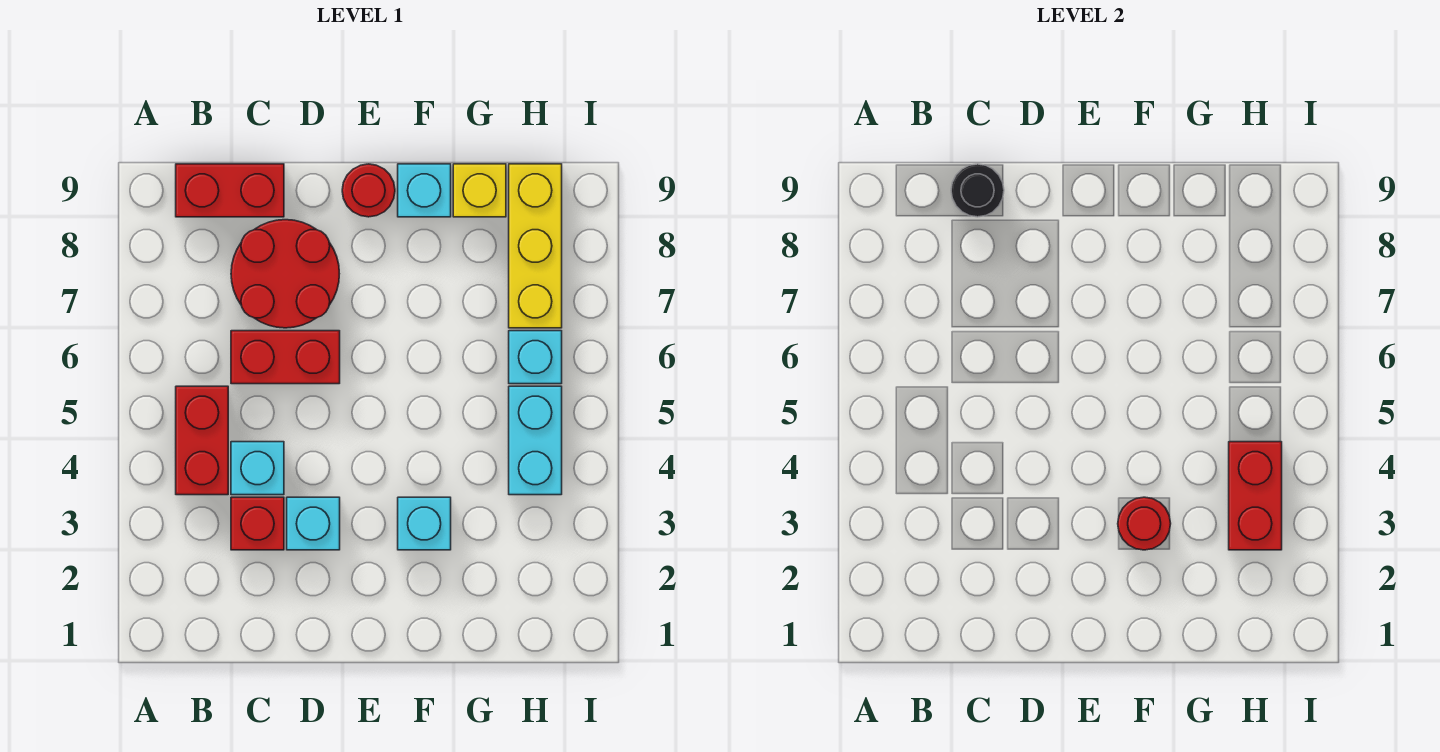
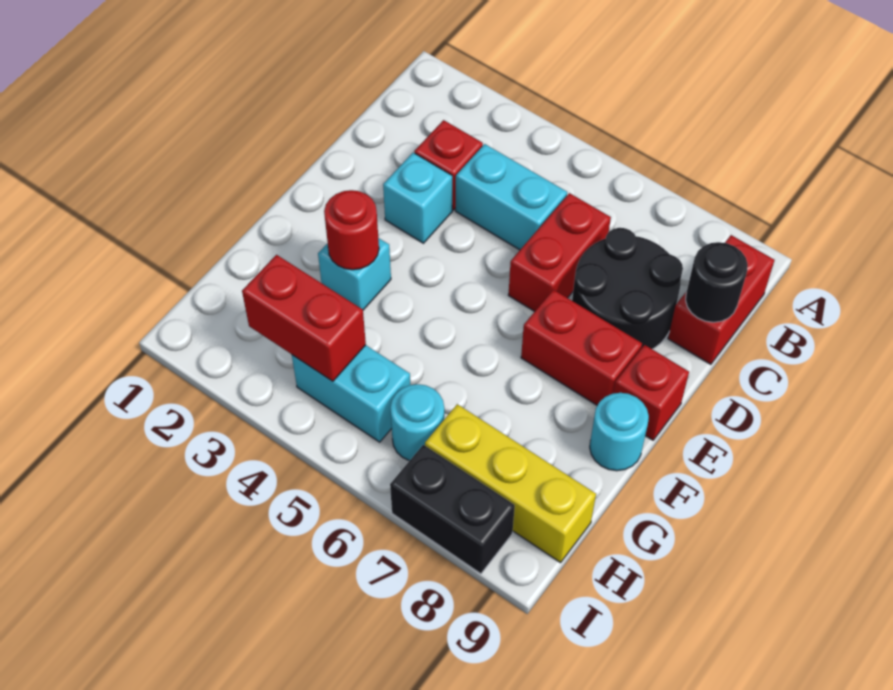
red 1x2 brick [176,386,228,495] -> red 1x2 brick moved to [521,290,642,405]
cyan 1x1 brick [231,442,284,495] -> cyan 1x2 brick [456,144,567,250]
red 2x2 round brick [231,220,339,328] -> black 2x2 round brick [572,228,683,349]
red 1x1 round brick [342,164,395,217] -> red 1x1 brick [613,345,689,440]
cyan 1x1 brick [398,164,451,217] -> cyan 1x1 round brick [590,393,649,471]
yellow 1x1 brick [453,164,506,217] -> none
cyan 1x1 brick [509,331,562,384] -> cyan 1x1 round brick [390,384,444,461]
none -> black 1x2 brick [390,445,515,574]

